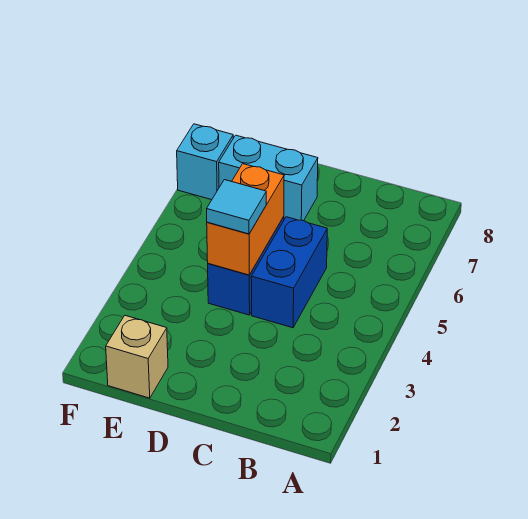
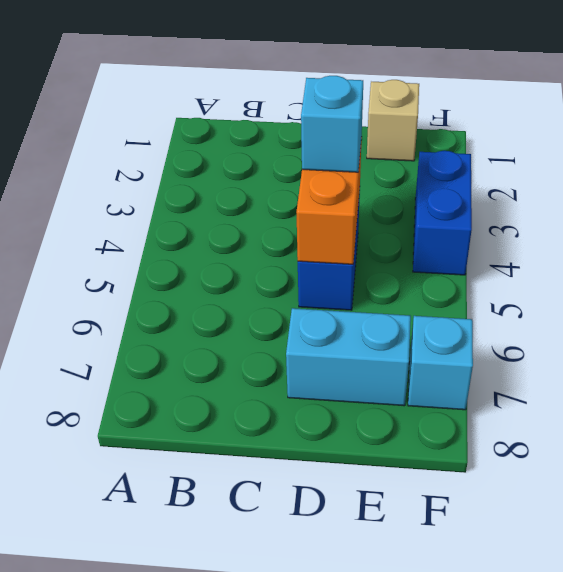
blue 1x2 brick [251,217,327,328] -> blue 1x2 brick moved to [413,151,472,275]
cyan 1x1 tile [207,180,266,234] -> cyan 1x1 brick [301,76,363,172]

